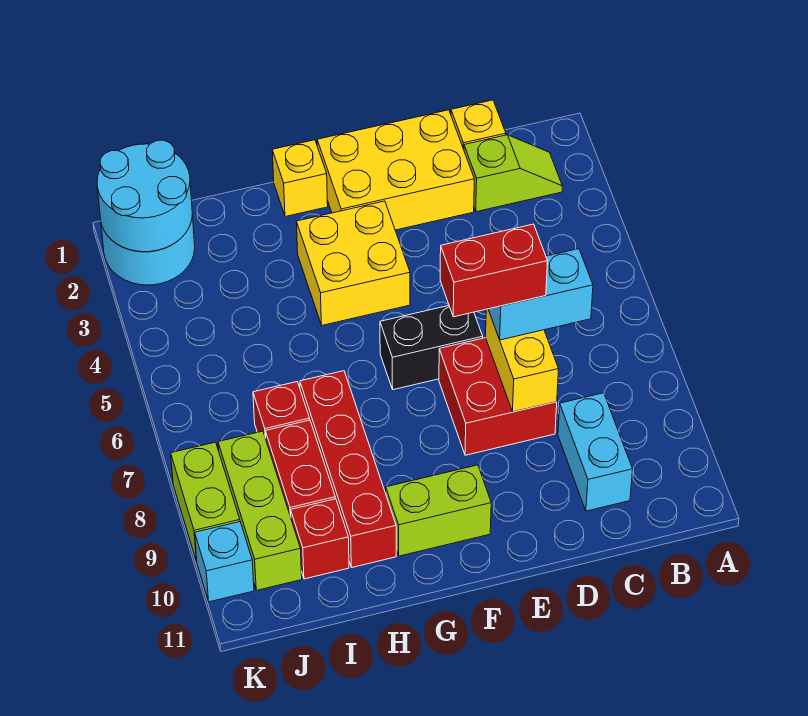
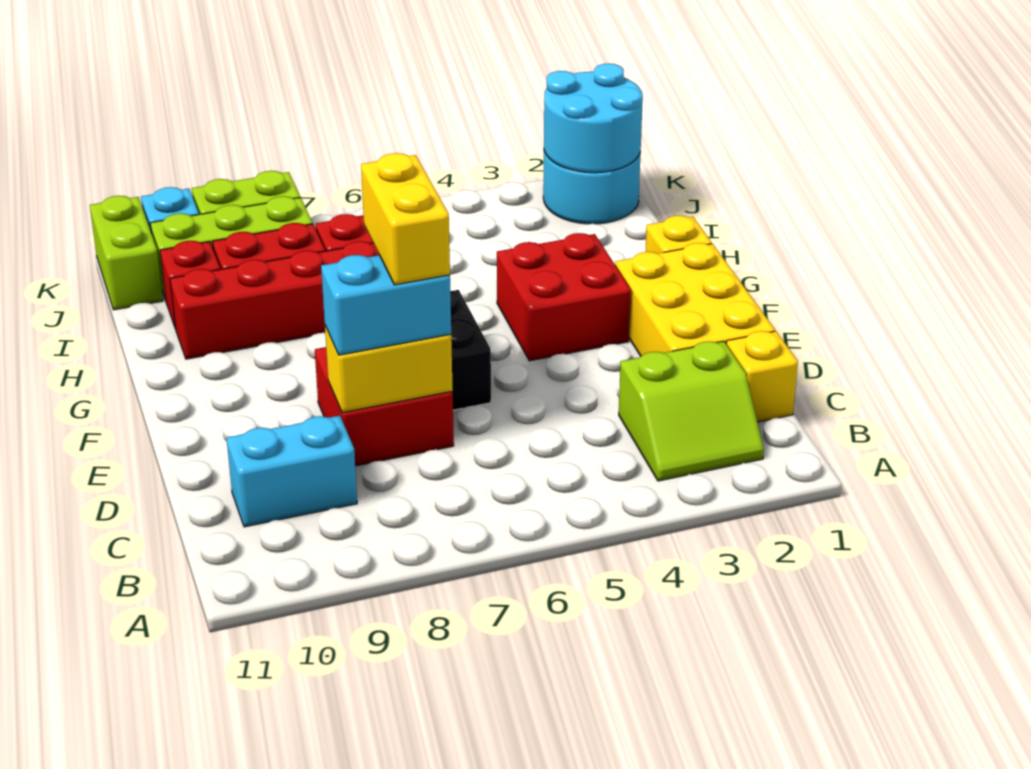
lime 1x2 slope [464,135,562,212] -> lime 2x2 slope [619,341,764,481]
cyan 1x2 brick [488,249,593,340] -> cyan 1x2 brick turned to [321,255,451,355]
red 1x2 brick [440,224,548,317] -> yellow 1x2 brick [361,153,450,285]
yellow 2x2 brick [296,201,410,325] -> red 2x2 brick [497,233,631,361]
lime 1x2 brick [386,465,491,556] -> lime 1x2 brick moved to [90,196,163,310]

